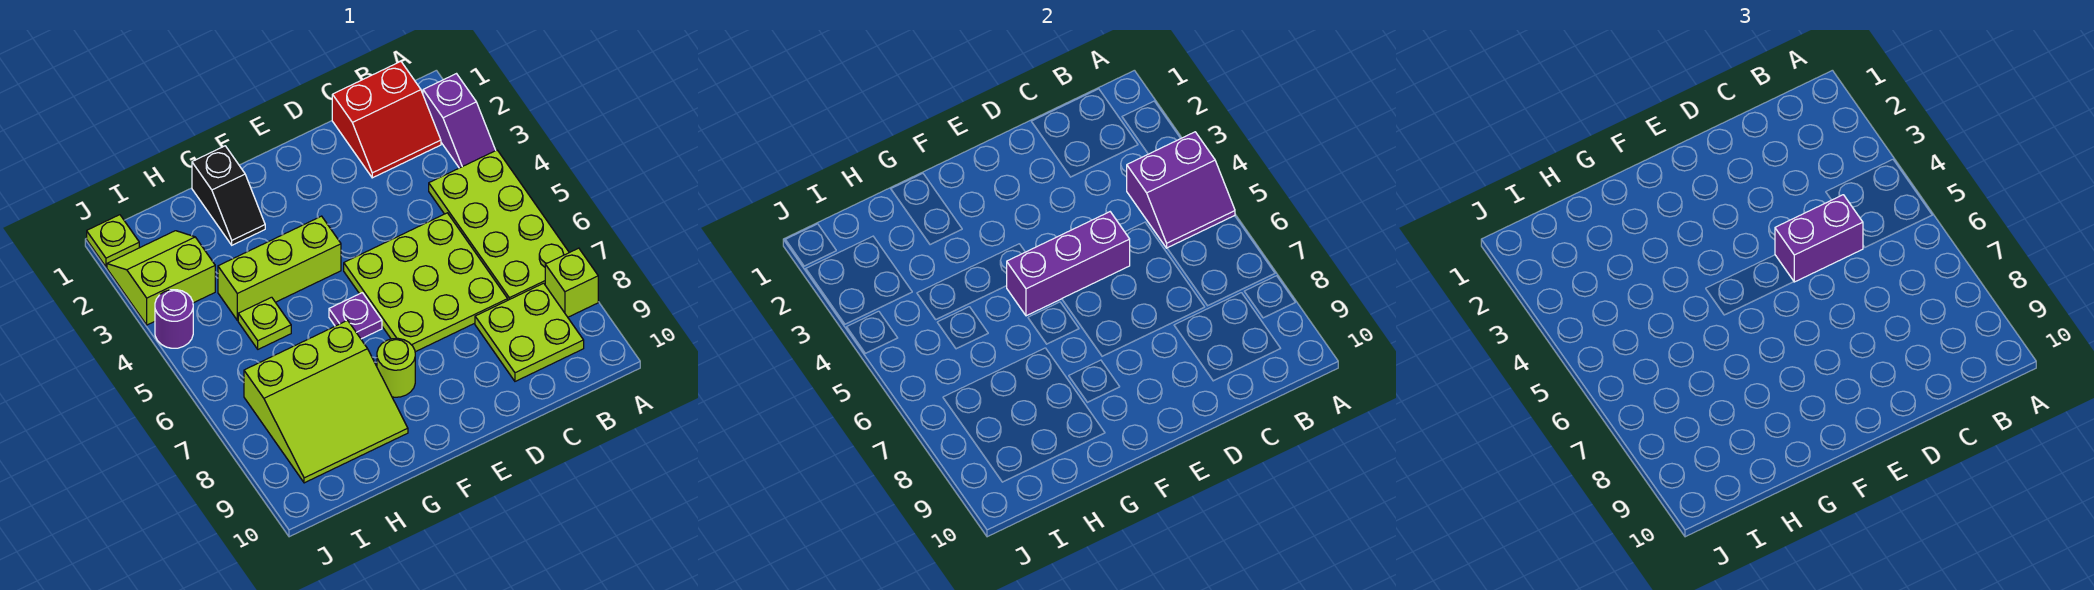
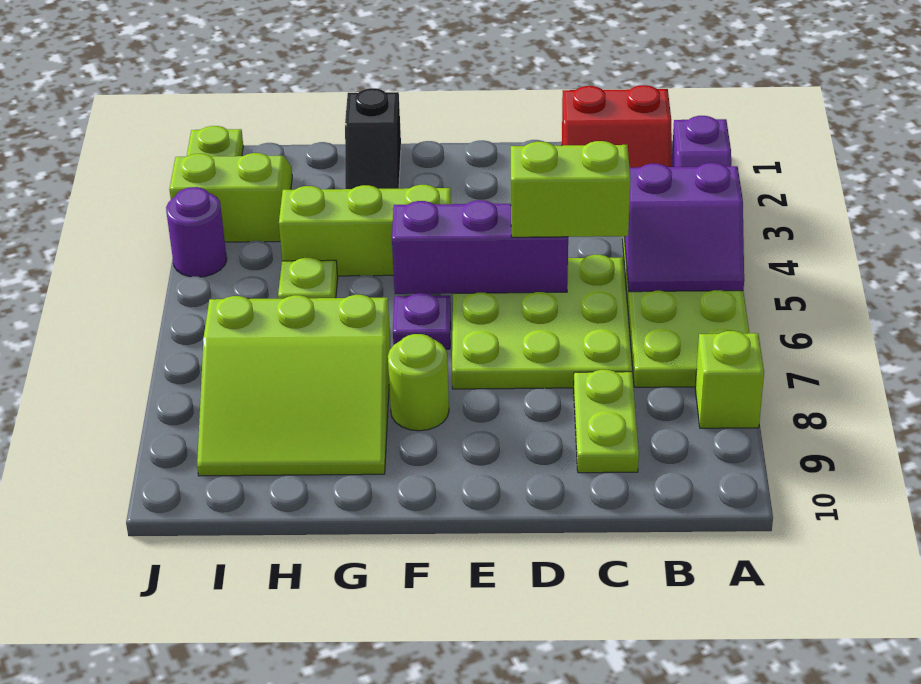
lime 2x2 plate [475,283,584,381] -> lime 1x2 plate [574,370,639,473]
purple 1x2 brick [1775,195,1863,282] -> lime 1x2 brick [510,141,630,237]

